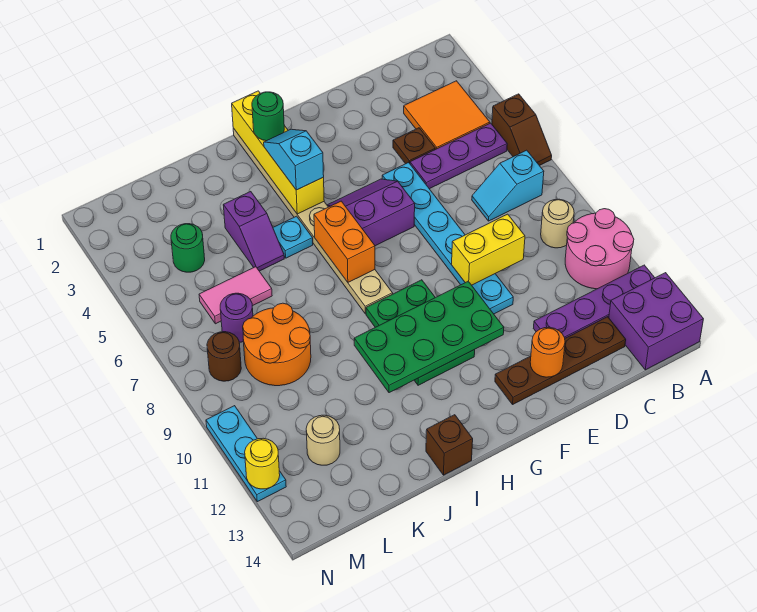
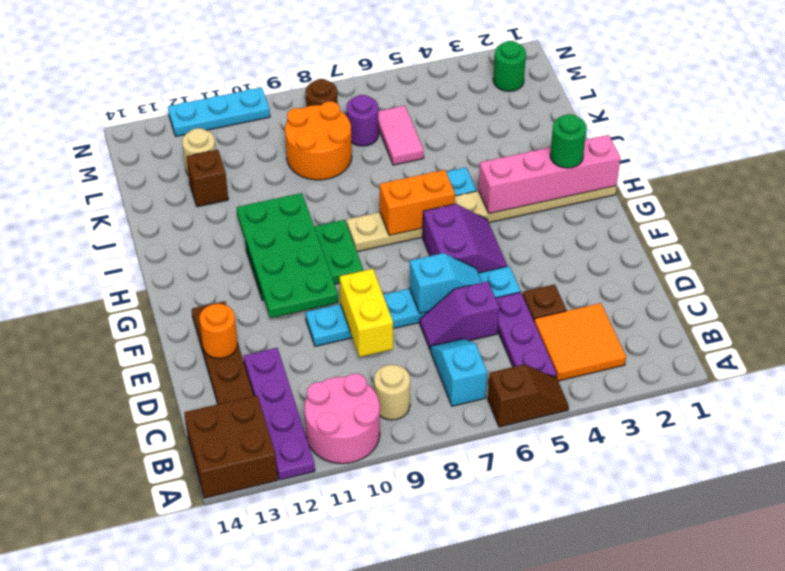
brown 1x2 slope [492,94,552,166] -> brown 1x2 slope turned to [488,364,569,427]
purple 2x2 brick [609,273,703,370] -> brown 2x2 brick [184,395,278,498]
yellow 1x4 brick [232,91,324,214] -> pink 1x4 brick [478,135,620,214]
cyan 1x2 slope [264,129,324,190] -> cyan 1x2 slope moved to [410,253,482,313]
brown 1x1 brick [426,415,473,475] -> brown 1x1 brick moved to [186,150,228,207]
purple 1x2 slope [223,192,284,271] -> purple 1x2 slope moved to [420,281,499,349]
green 1x1 round brick [171,224,205,272] -> green 1x1 round brick moved to [493,41,526,91]
yellow 1x1 round brick [245,438,280,489] -> none

